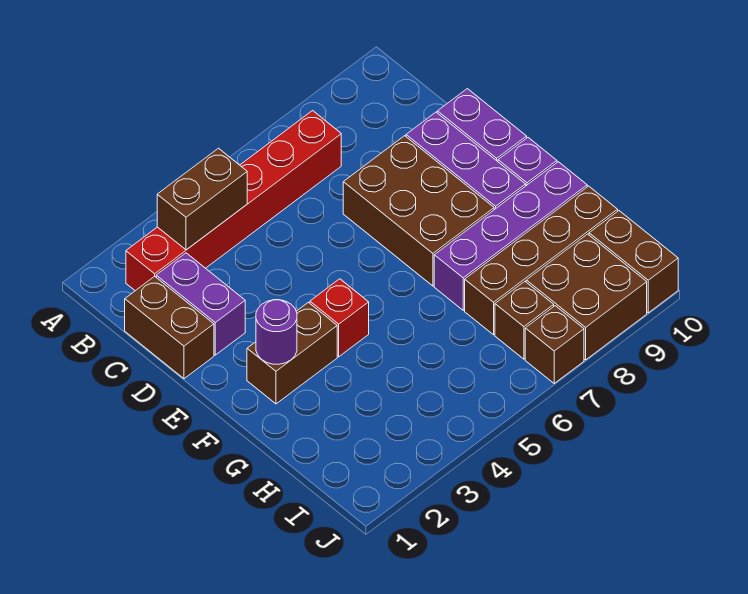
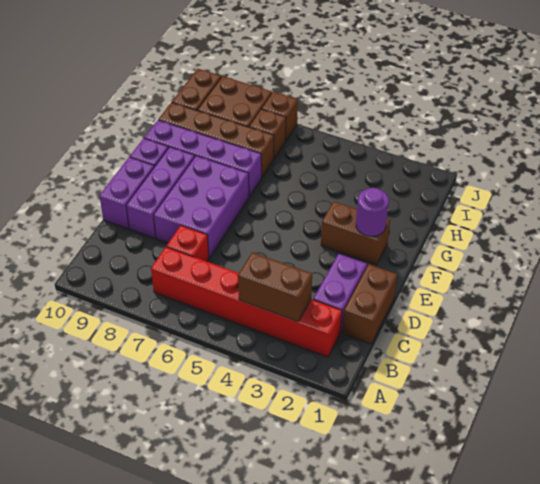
brown 2x3 brick [343,136,494,286] -> purple 2x3 brick [154,156,249,258]
red 1x1 brick [310,279,369,357] -> red 1x1 brick moved to [166,225,209,261]

